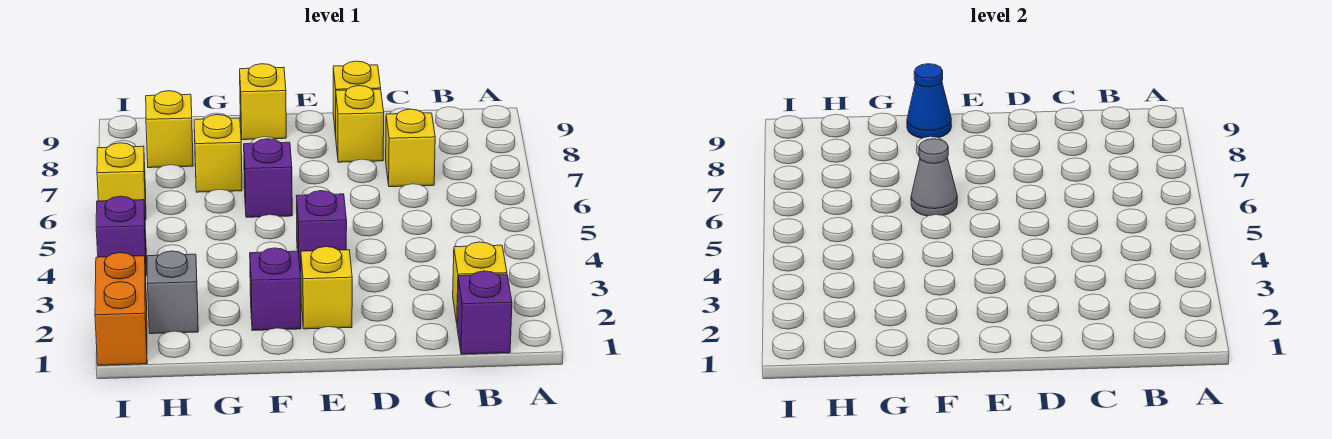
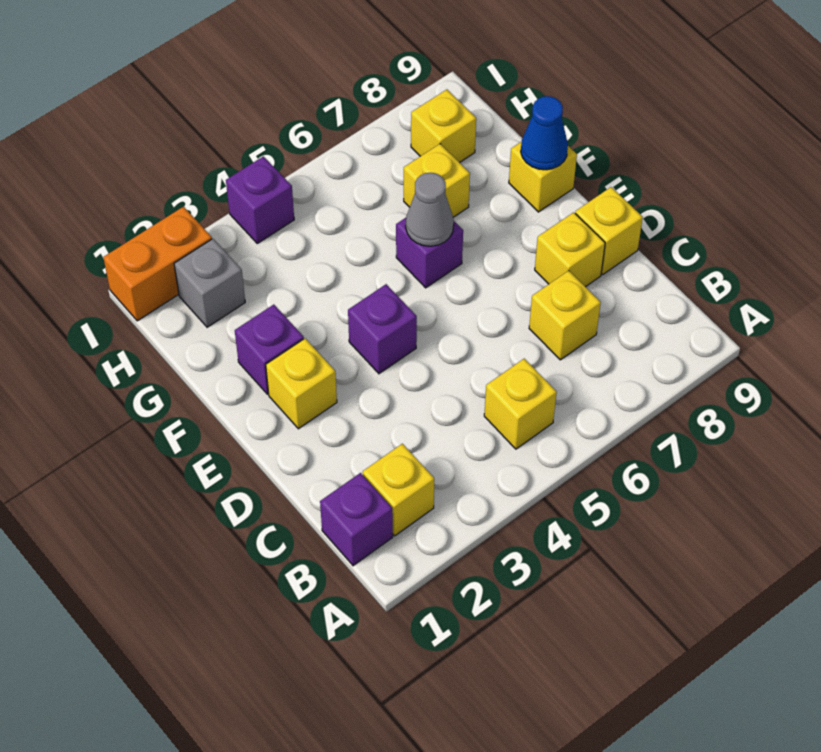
yellow 1x1 brick [97,143,146,220] -> yellow 1x1 brick moved to [484,359,557,449]

